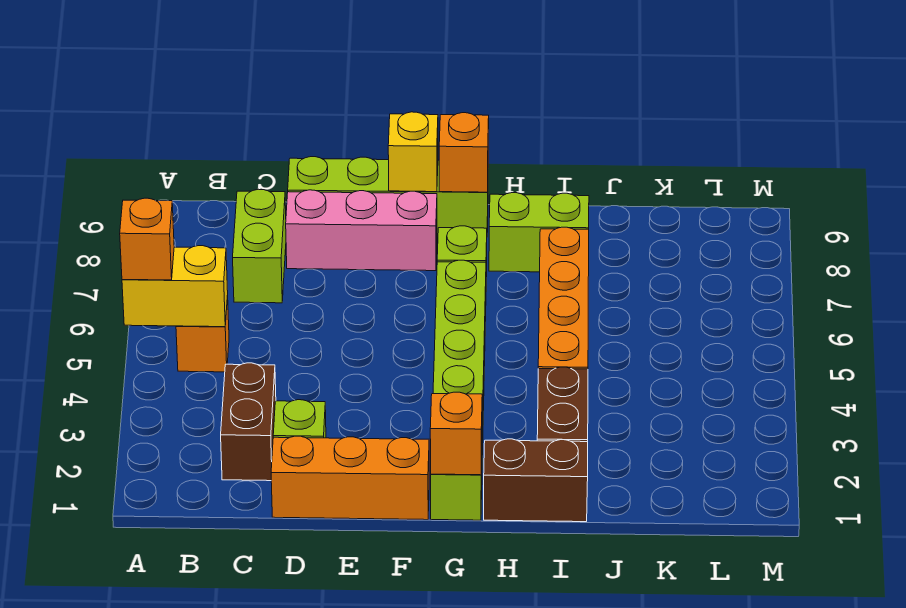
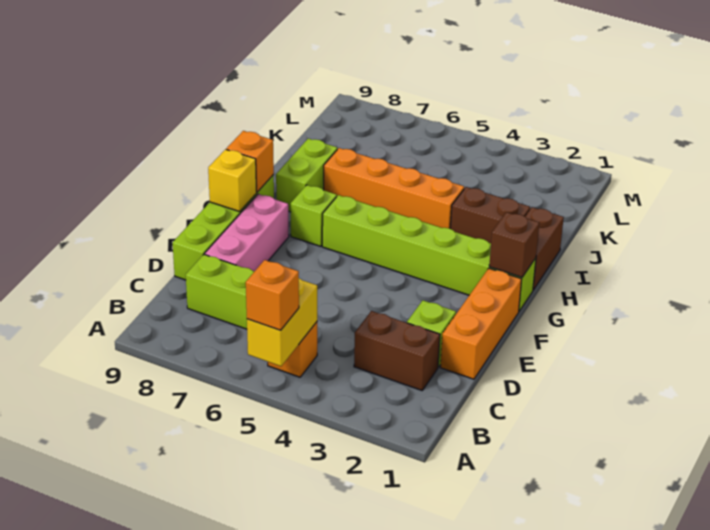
orange 1x1 brick [430,392,482,475] -> brown 1x1 brick [489,212,539,277]

